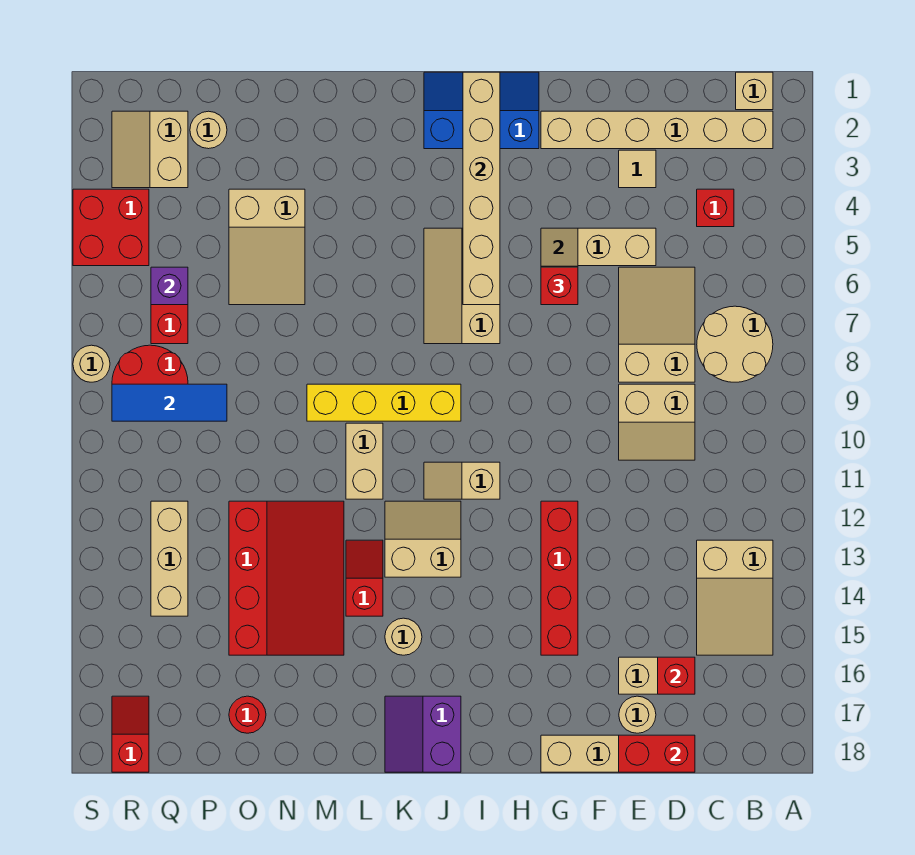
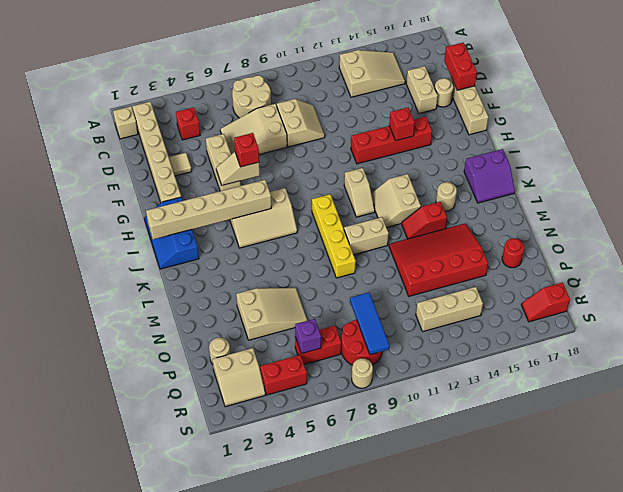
red 1x1 brick [658,657,695,694] -> red 1x1 brick moved to [389,108,415,141]
red 2x2 brick [73,189,149,266] -> red 1x2 brick [260,355,307,395]

